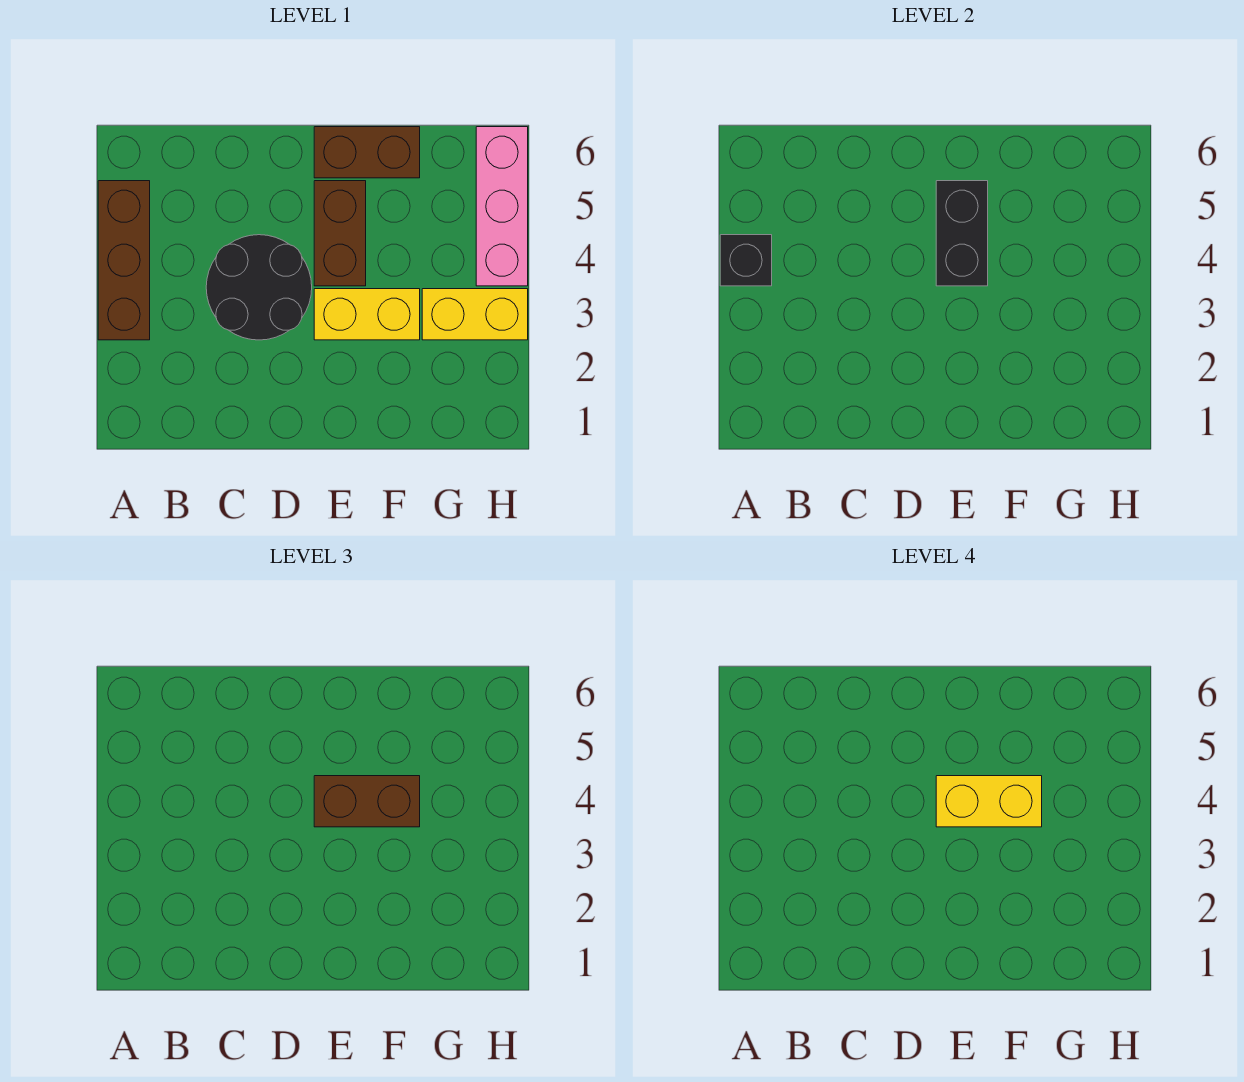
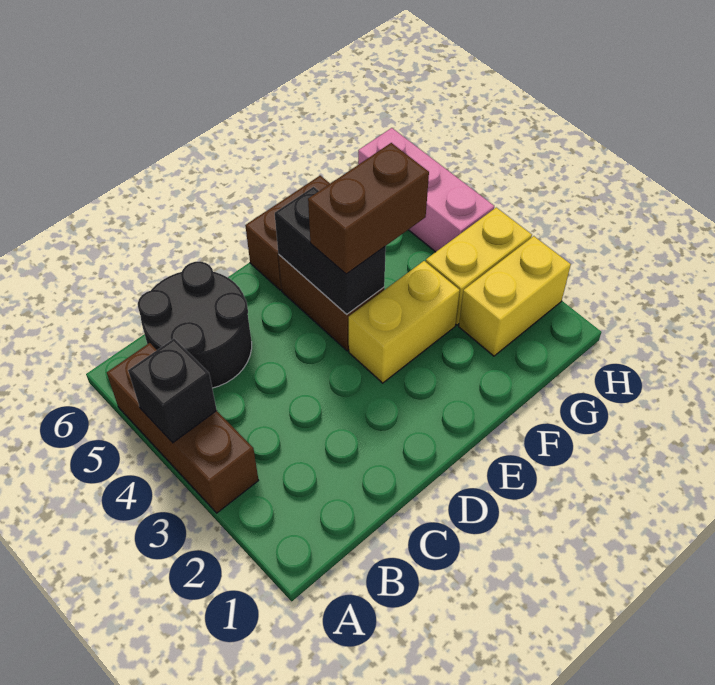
black 2x2 round brick [206,235,312,340] -> black 2x2 round brick moved to [138,261,252,388]
yellow 1x2 brick [936,776,1042,827] -> yellow 1x2 brick moved to [459,236,571,356]

